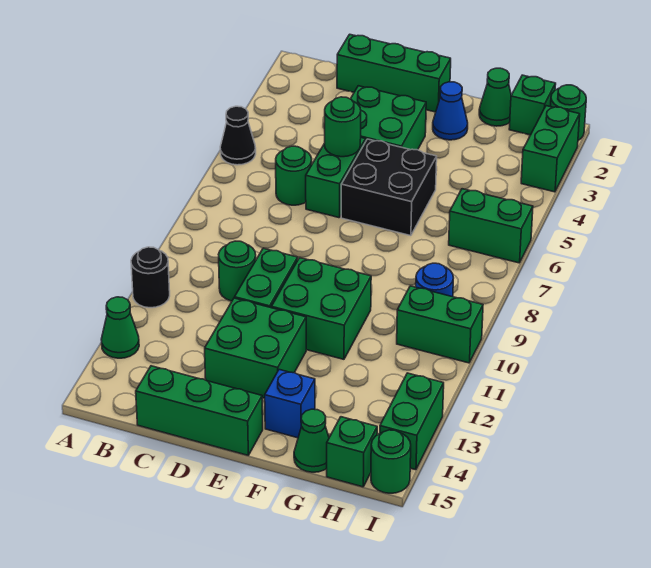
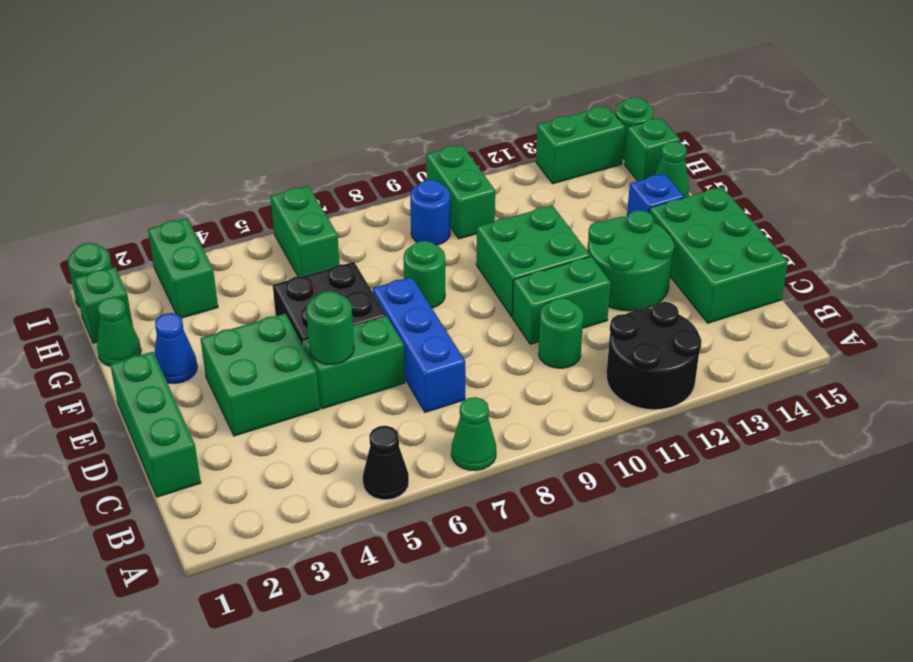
black 1x1 round brick [131,247,170,308] -> black 2x2 round brick [606,302,702,410]
green 1x1 cone [101,297,139,358] -> green 1x1 cone moved to [451,397,496,471]
green 1x1 round brick [276,146,312,205] -> green 1x1 round brick moved to [403,241,445,308]
none -> blue 1x3 brick [373,277,465,412]
green 1x3 brick [136,366,263,455] -> green 2x3 brick [649,187,788,323]
green 2x2 brick [205,298,306,398] -> green 2x2 round brick [587,210,674,311]
green 1x2 brick [521,106,580,192] -> green 1x2 brick turned to [148,218,218,318]

